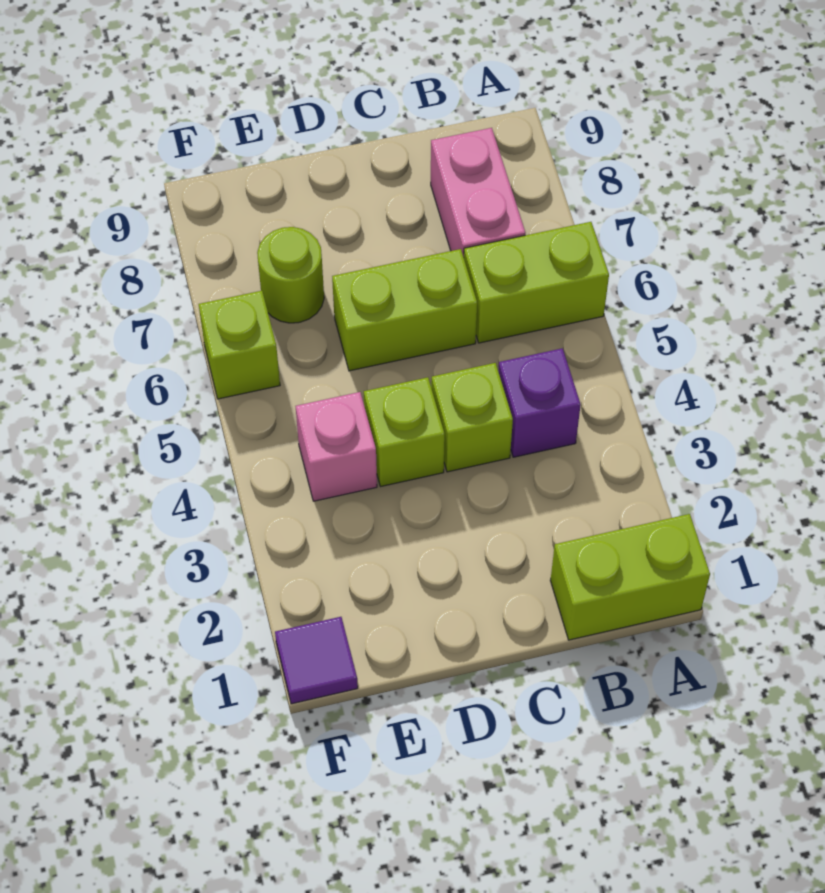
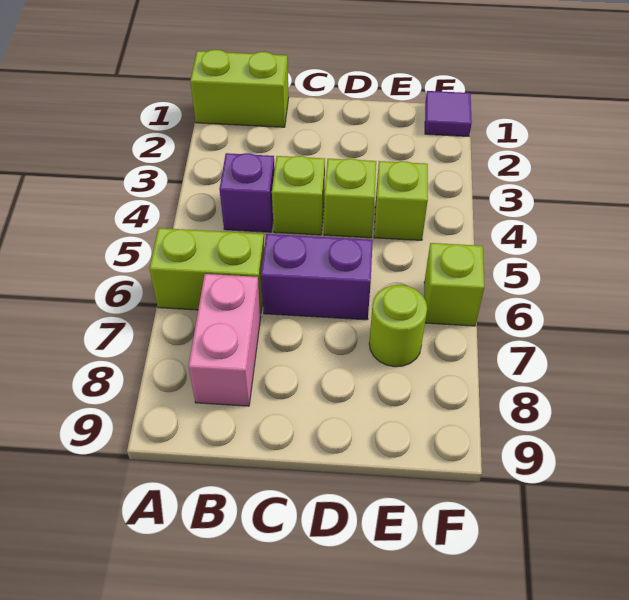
lime 1x2 brick [332,249,477,371] -> purple 1x2 brick [261,234,373,320]
pink 1x1 brick [296,392,377,501] -> lime 1x1 brick [374,161,428,240]

